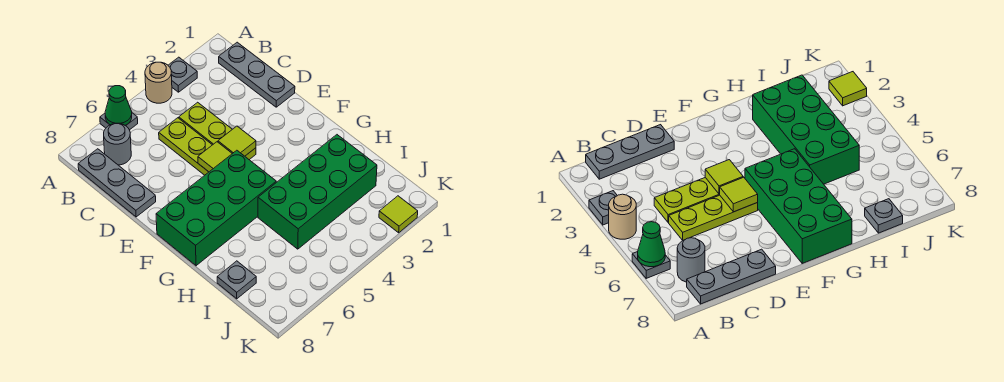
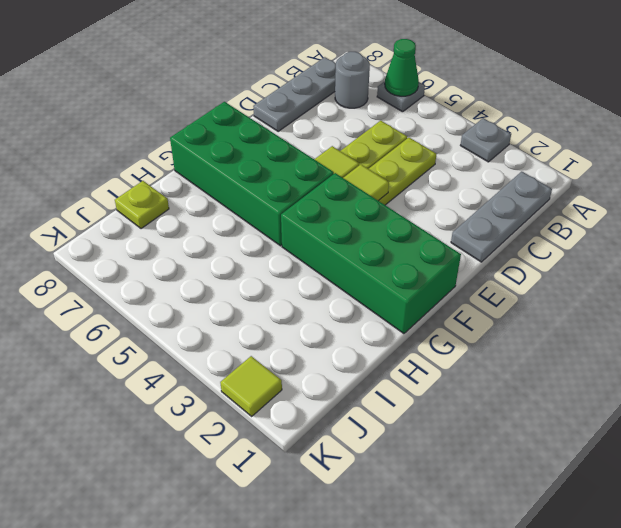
tan 1x1 round brick [145,62,172,103] -> none
green 2x4 brick [258,135,377,249] -> green 2x4 brick moved to [281,173,461,334]
grey 1x1 plate [217,261,256,299] -> lime 1x1 plate [115,181,169,229]

